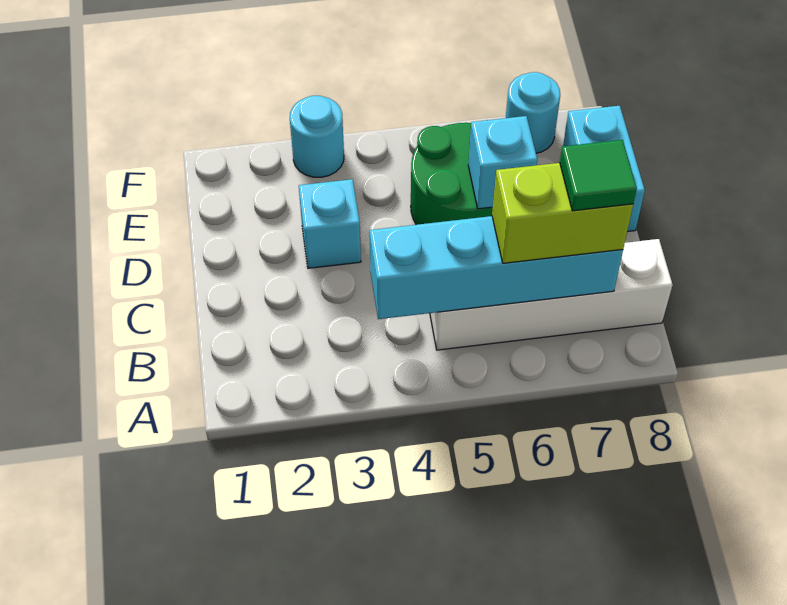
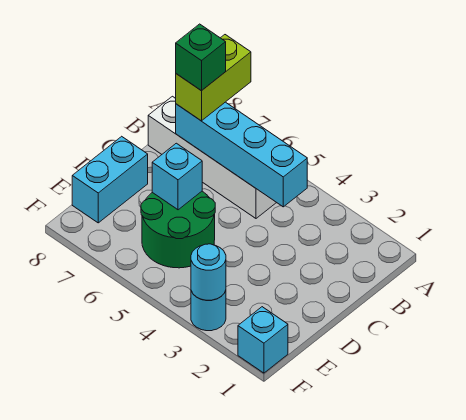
lime 1x2 brick [492,163,633,263] -> lime 1x2 brick turned to [176,35,251,121]
green 1x1 tile [560,140,637,211] -> green 1x1 brick [176,24,226,91]
cyan 1x1 brick [299,179,361,268] -> cyan 1x1 brick moved to [238,307,288,373]
cyan 1x1 round brick [506,72,560,153] -> cyan 1x1 round brick moved to [191,244,226,300]

